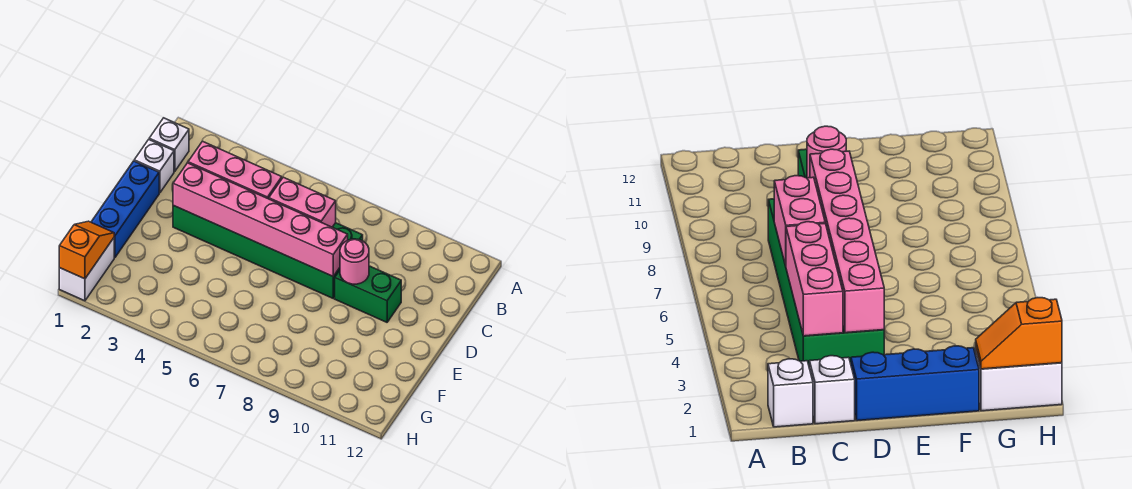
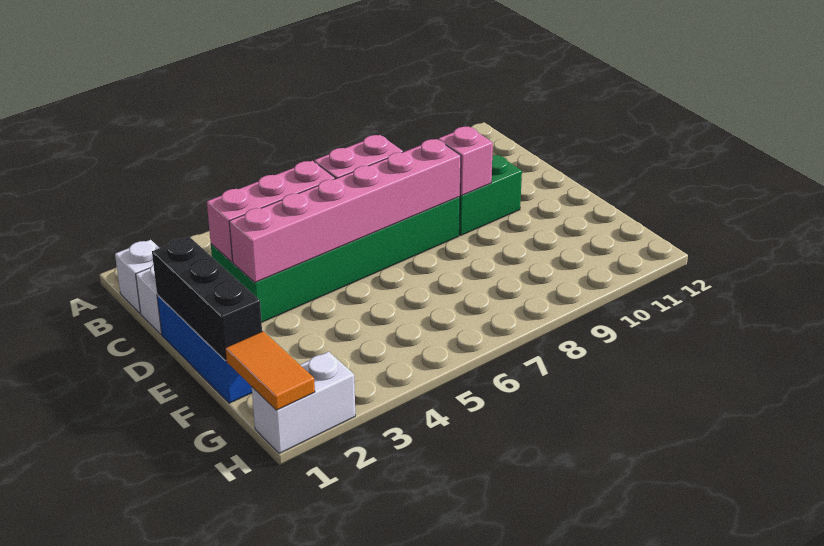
none -> black 1x3 brick [152,237,262,361]
pink 1x1 round brick [340,239,369,284] -> pink 1x1 brick [438,127,493,196]
white 1x2 brick [59,238,114,301] -> white 1x2 brick turned to [252,352,355,453]
orange 1x2 slope [59,221,114,279] -> orange 1x2 tile [225,331,315,410]

